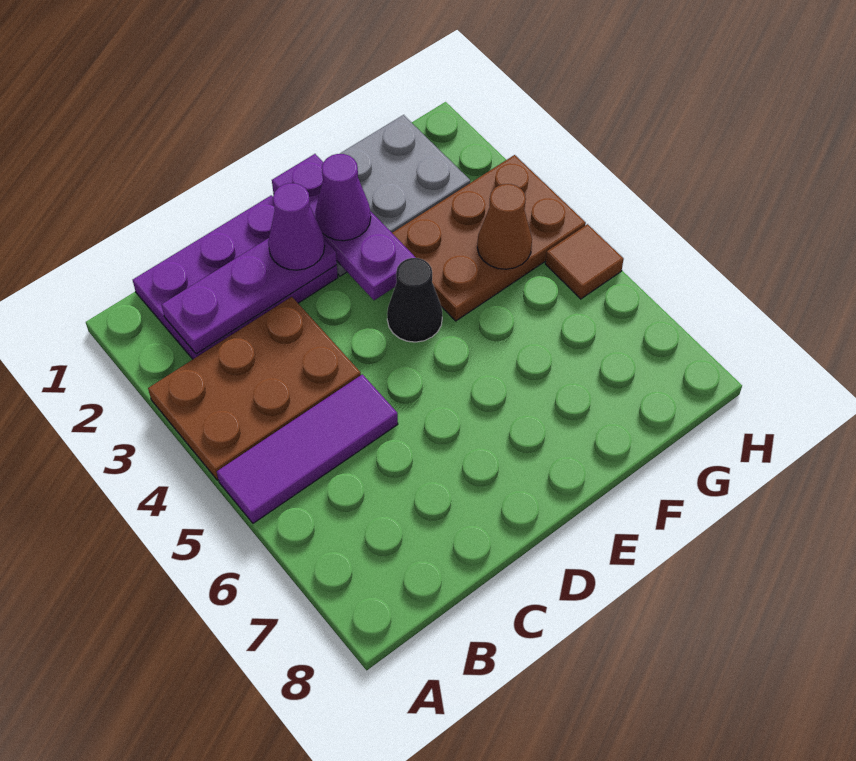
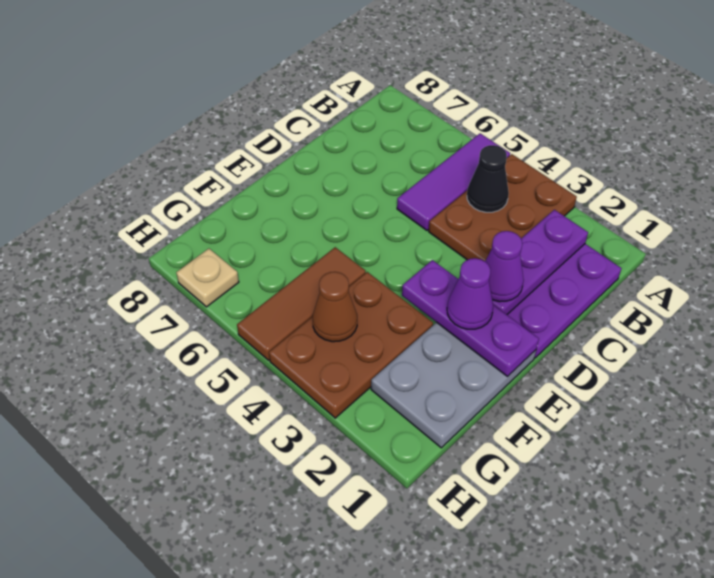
black 1x1 cone [387,258,442,342] -> black 1x1 cone moved to [467,145,509,212]
brown 1x1 tile [545,224,624,299] -> brown 1x3 tile [237,247,366,360]
none -> tan 1x1 plate [176,249,239,307]

